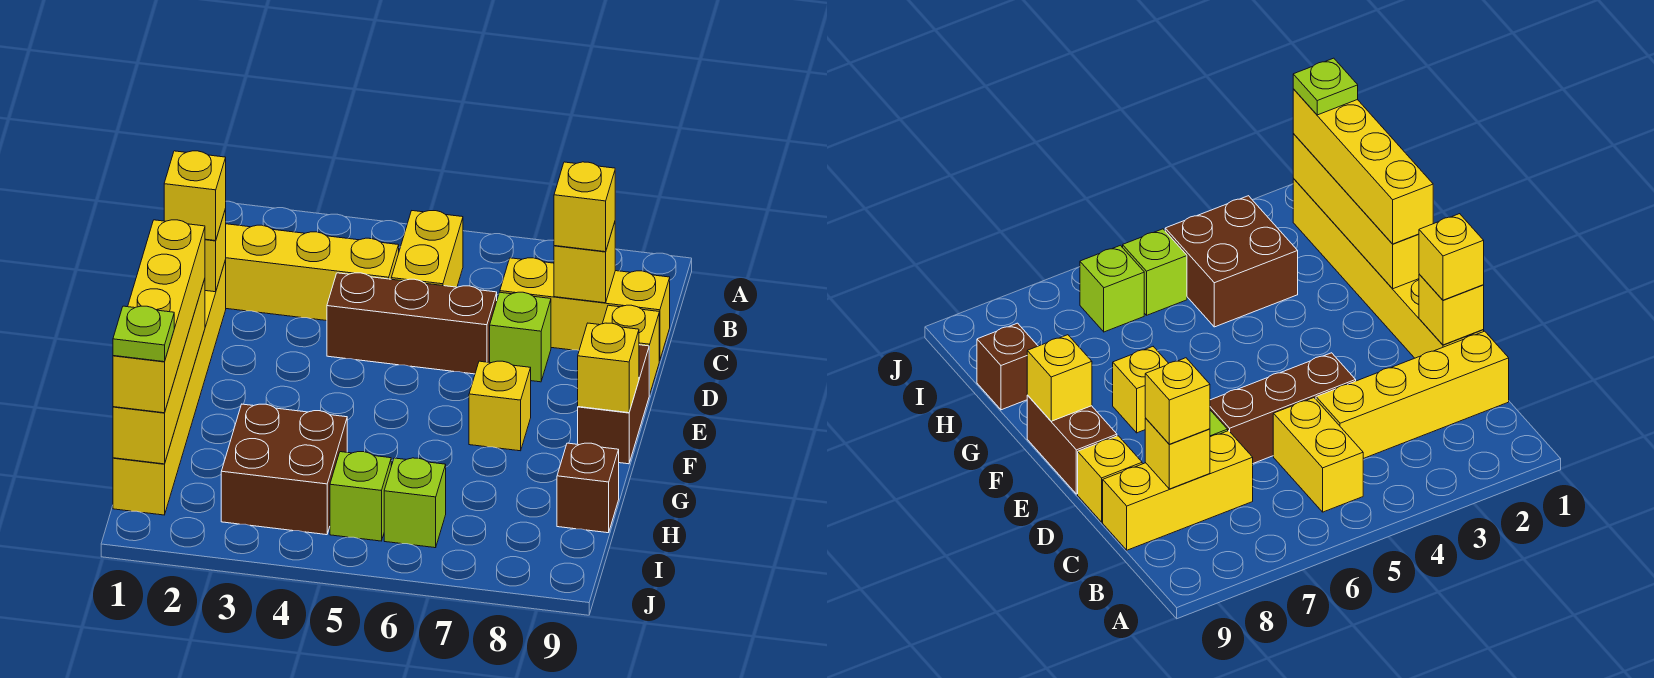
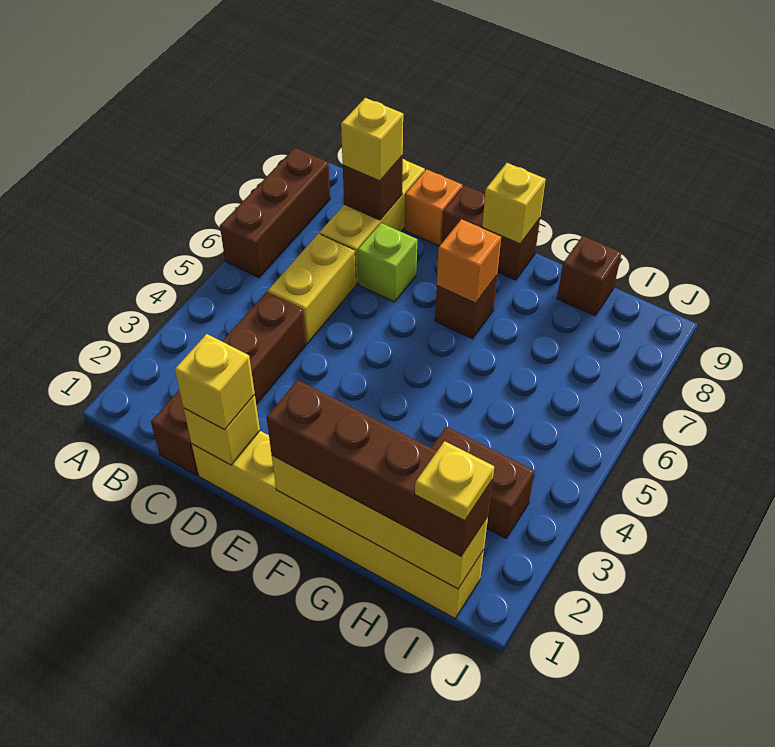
yellow 1x2 brick [391,211,463,287] -> yellow 1x2 brick turned to [268,234,356,343]
yellow 1x4 brick [225,224,399,321] -> brown 1x4 brick [151,292,306,475]
yellow 1x1 brick [554,222,615,303] -> brown 1x1 brick [343,156,403,220]
brown 1x3 brick [327,273,497,374] -> brown 1x3 brick moved to [220,148,330,278]
yellow 1x1 brick [602,305,659,395] -> orange 1x1 brick [405,169,462,246]
yellow 1x4 brick [113,220,205,413] -> brown 1x4 brick [267,380,493,556]
yellow 1x1 brick [469,361,531,451] -> brown 1x1 brick [435,276,497,339]
none -> orange 1x1 brick [437,219,501,303]
brown 2x2 brick [221,404,347,535] -> brown 1x2 brick [431,427,535,538]
lime 1x1 plate [113,306,174,362] -> yellow 1x1 plate [415,441,494,521]
lime 1x1 brick [330,452,391,541] -> none
lime 1x1 brick [384,458,446,548] -> none

